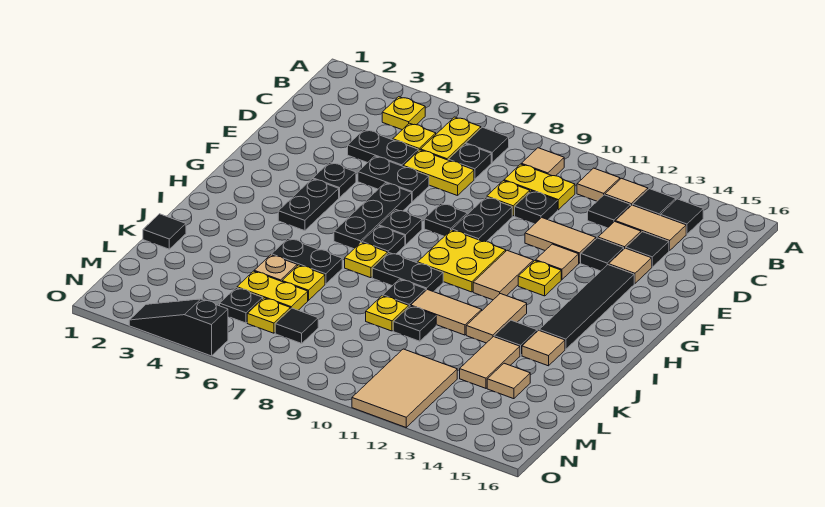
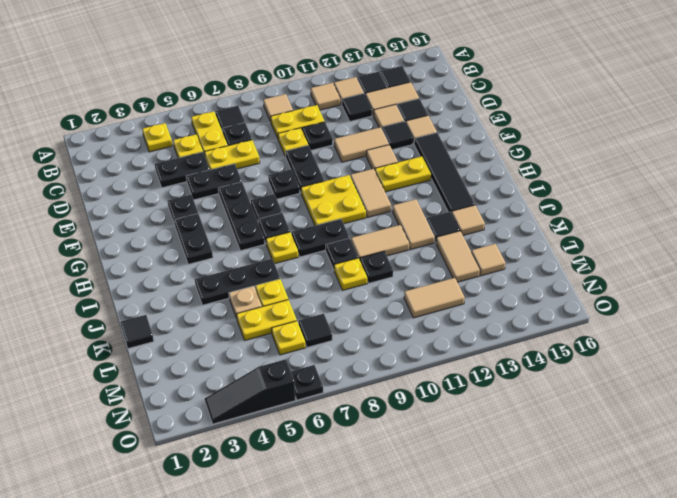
yellow 1x1 plate [518,261,561,296] -> yellow 1x2 plate [375,156,431,192]
black 1x2 plate [272,238,342,284] -> black 1x3 plate [195,259,280,305]
black 1x1 plate [220,288,263,323] -> black 1x1 plate moved to [291,365,323,400]
tan 2x3 tile [352,349,457,427] -> tan 1x2 tile [404,278,465,318]

